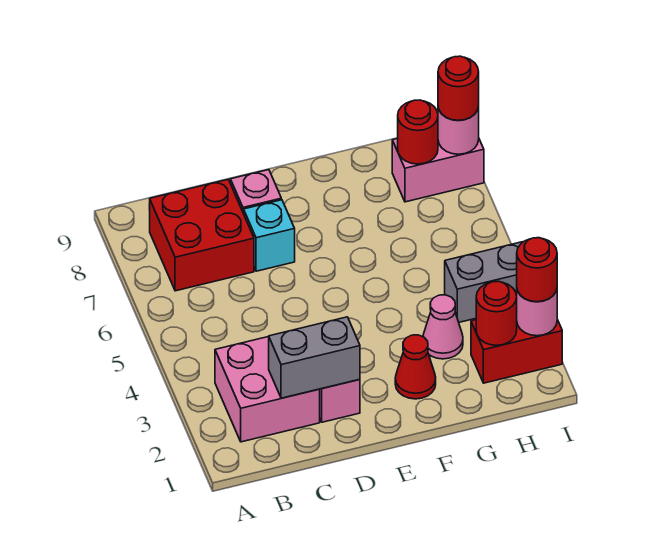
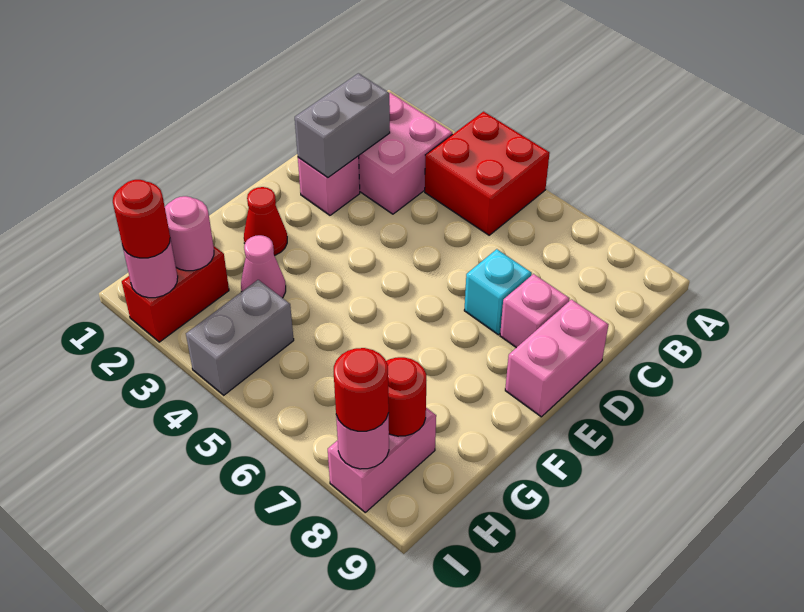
red 2x2 brick [149,180,254,291] -> red 2x2 brick moved to [425,112,550,235]
none -> pink 1x2 brick [505,300,608,417]
red 1x1 round brick [476,281,517,345] -> pink 1x1 round brick [165,196,214,271]

